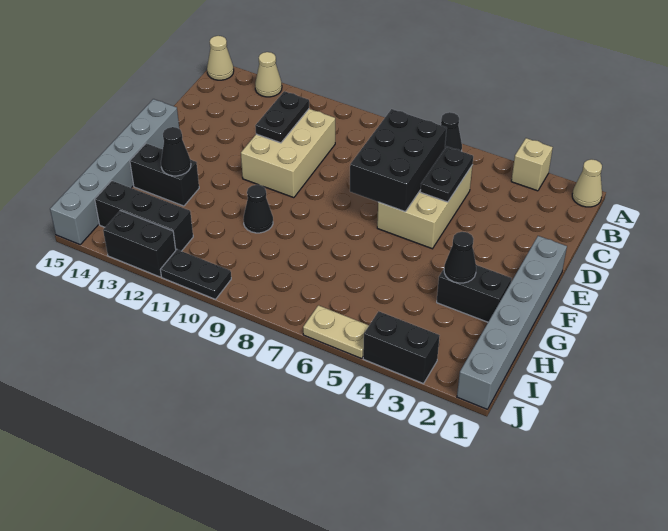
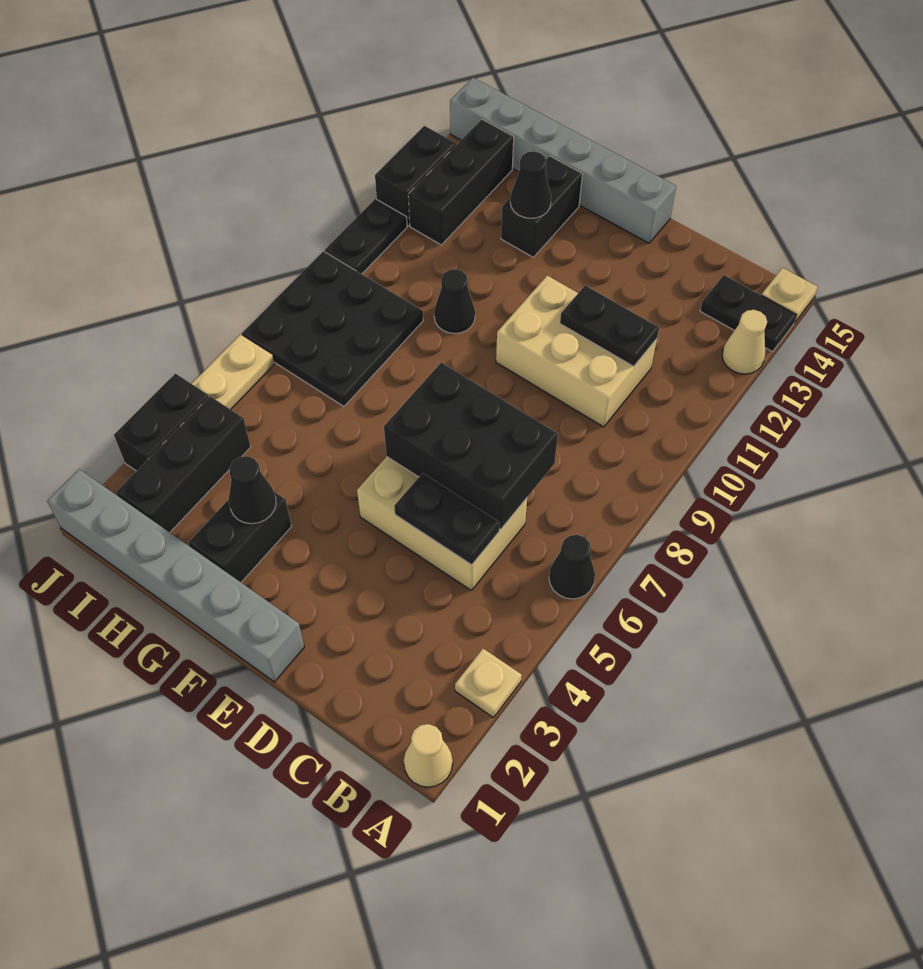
tan 1x1 brick [511,138,553,191] -> tan 1x1 plate [455,649,522,717]
none -> black 1x2 plate [700,275,796,352]
tan 1x1 cone [207,36,234,80] -> tan 1x1 plate [762,268,818,323]
none -> black 3x3 plate [242,251,423,406]
none -> black 1x3 brick [116,396,251,532]

